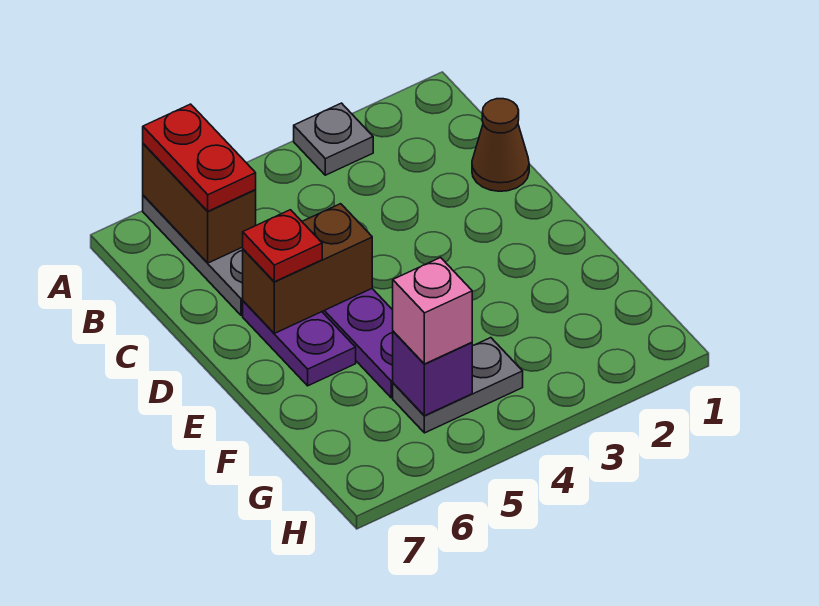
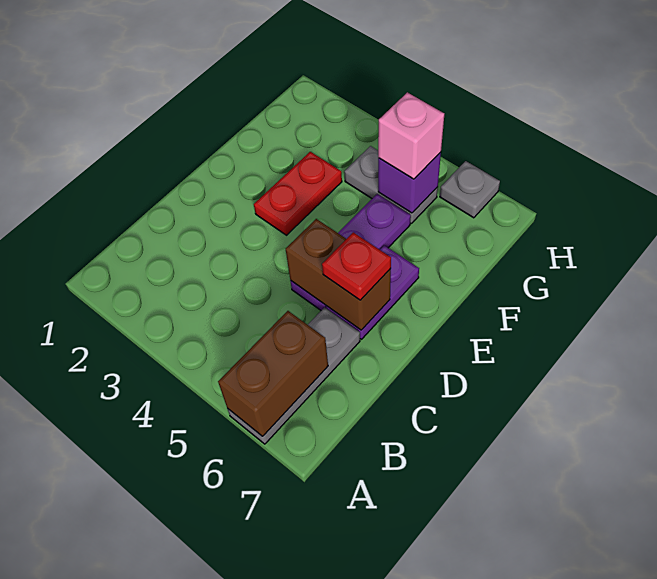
grey 1x1 plate [294,103,373,175] -> grey 1x1 plate moved to [440,161,500,218]
red 1x2 plate [143,104,256,211] -> red 1x2 plate moved to [254,152,342,235]
brown 1x1 cone [472,99,529,191] -> none

